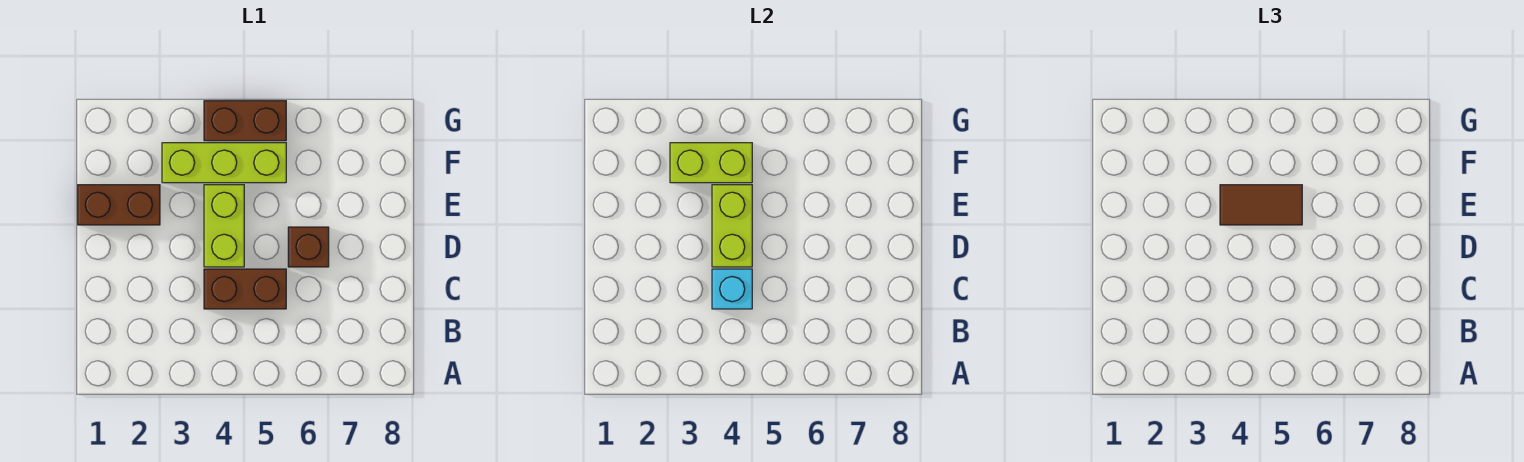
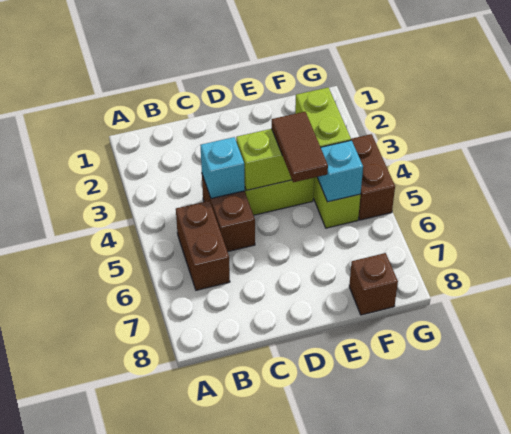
brown 1x1 brick [288,227,329,267] -> brown 1x1 brick moved to [349,253,398,315]
brown 1x2 brick [78,185,160,225] -> brown 1x2 brick moved to [176,201,230,290]
none -> cyan 1x1 brick [317,140,363,202]

